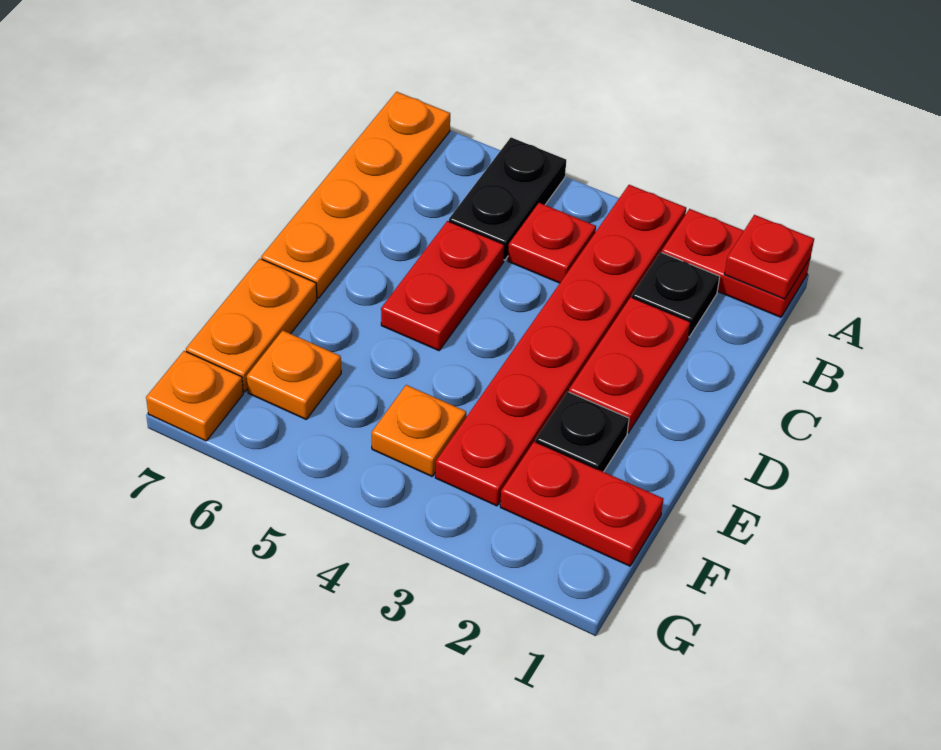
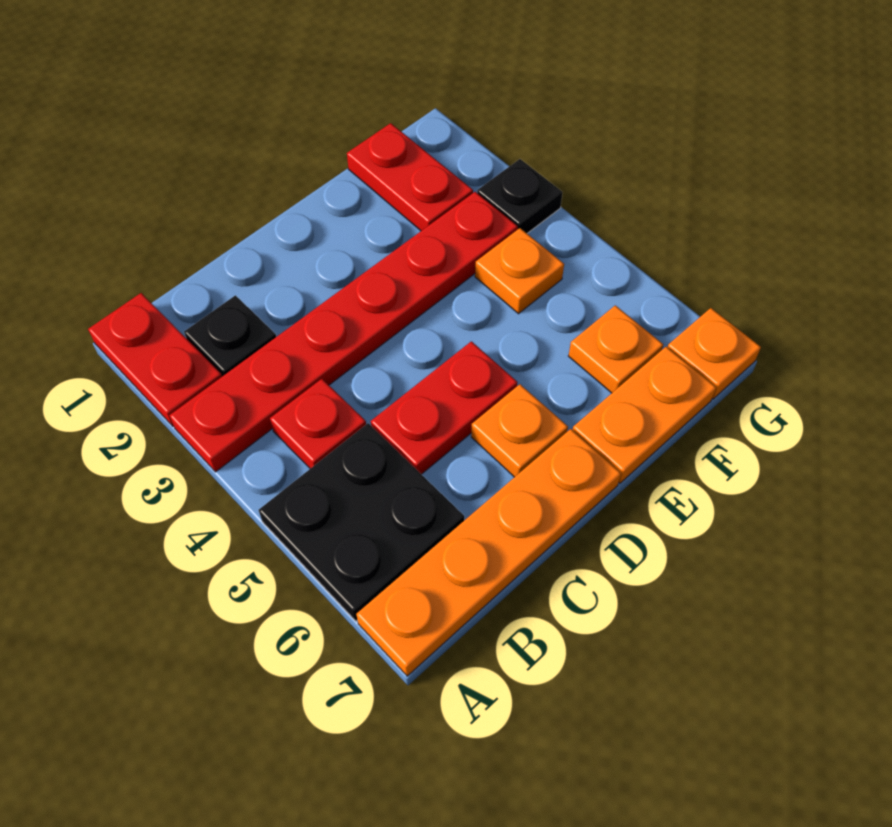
red 1x1 plate [724,215,814,299] -> none
black 1x2 plate [449,138,566,260] -> black 2x2 plate [259,423,464,621]
red 1x2 plate [569,297,690,433] -> none
none -> orange 1x1 plate [471,384,568,477]
black 1x1 plate [535,392,629,472] -> black 1x1 plate moved to [477,159,563,233]

